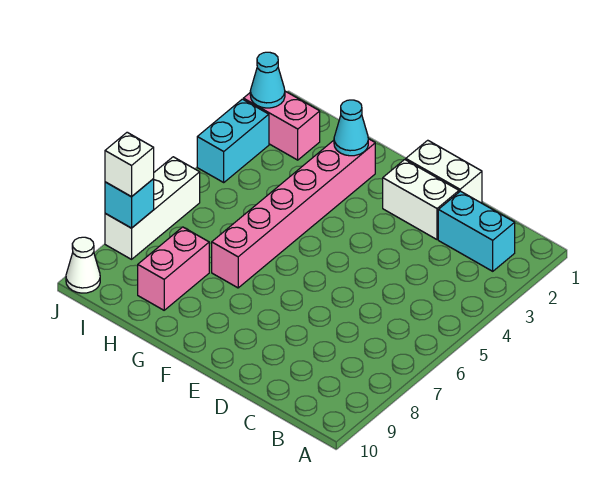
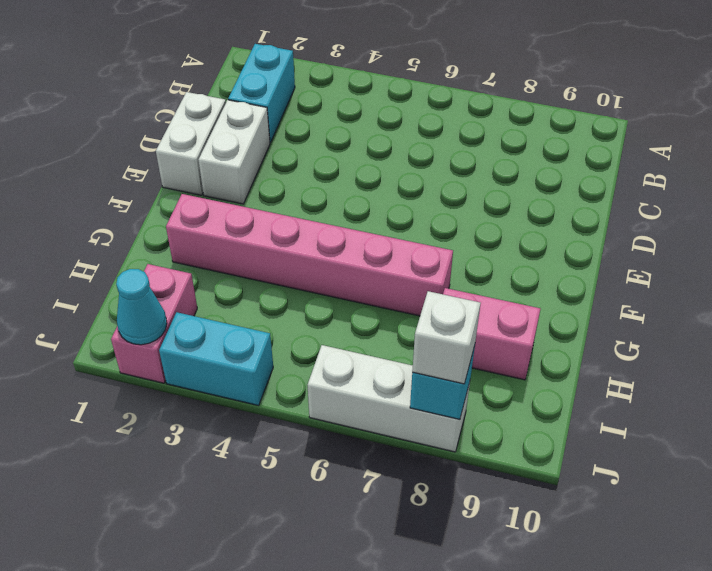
cyan 1x1 cone [334,100,368,156] -> none
white 1x1 cone [66,237,100,293] -> none

